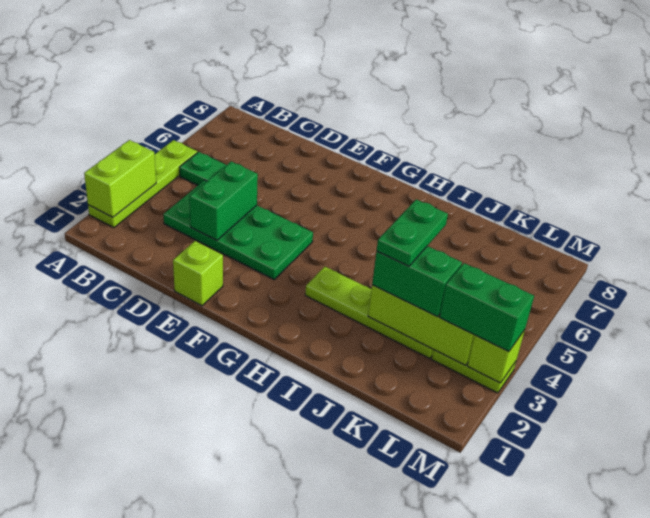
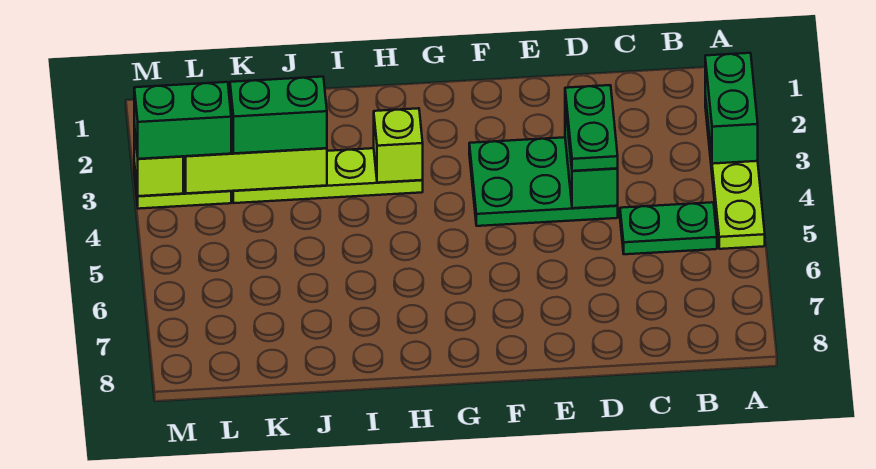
lime 1x2 brick [84,140,156,217] -> green 1x2 brick [705,53,758,164]
green 2x4 plate [163,180,313,279] -> green 2x3 plate [469,137,618,226]
lime 1x1 brick [173,241,223,306] -> lime 1x1 brick moved to [374,108,423,183]
green 1x2 plate [377,199,448,266] -> green 1x2 plate moved to [565,85,618,171]

